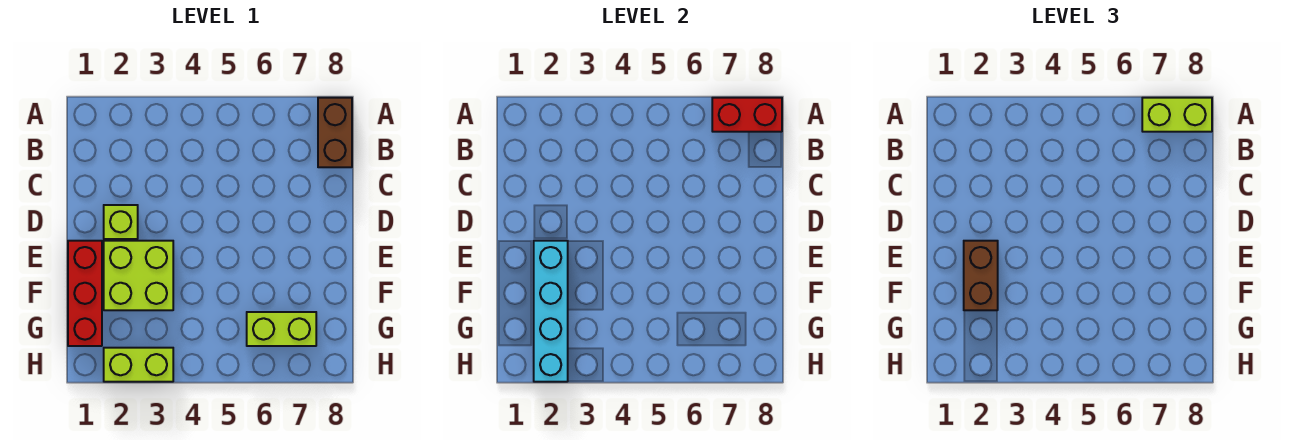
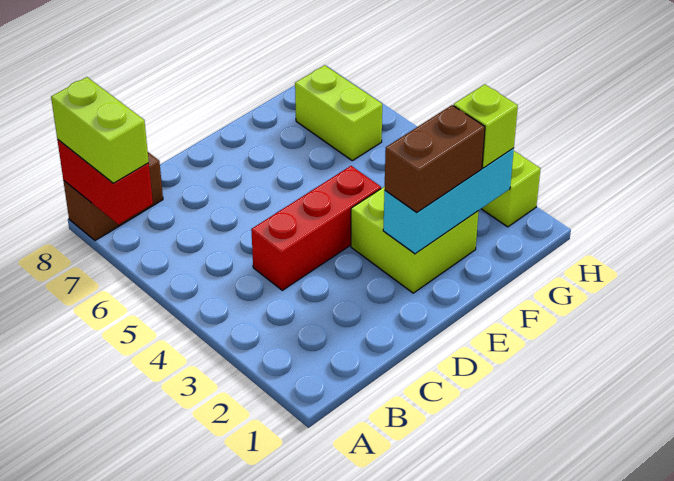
lime 1x1 brick [104,205,138,239] -> lime 1x1 brick moved to [454,84,518,168]
red 1x3 brick [68,241,102,346] -> red 1x3 brick moved to [251,166,381,290]
cyan 1x4 brick [534,241,568,382] -> cyan 1x3 brick [383,148,514,254]

